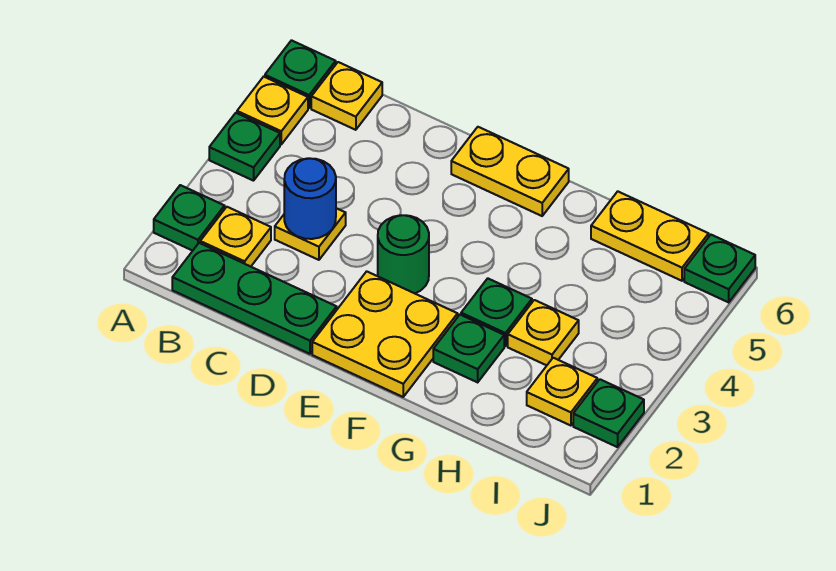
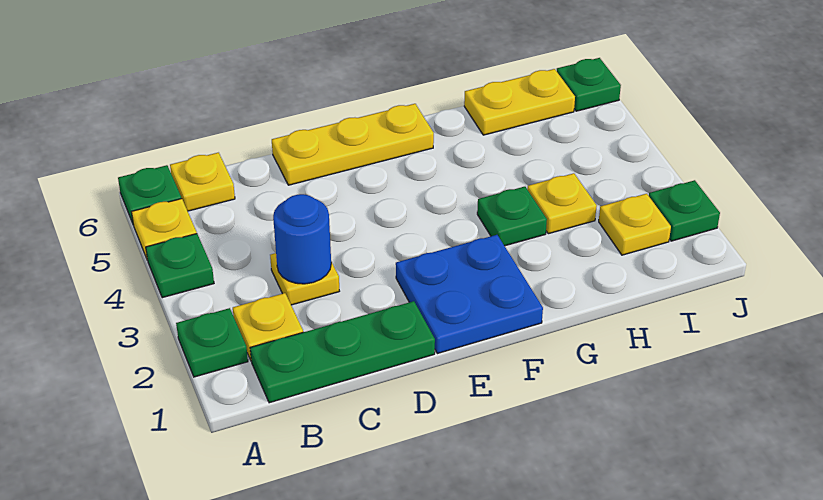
yellow 2x2 plate [312,271,458,397] -> blue 2x2 plate [396,235,543,354]
green 1x1 round brick [378,215,429,293] -> none
yellow 1x2 plate [451,127,569,216] -> yellow 1x3 plate [272,104,434,185]
green 1x1 plate [433,315,504,382] -> none

